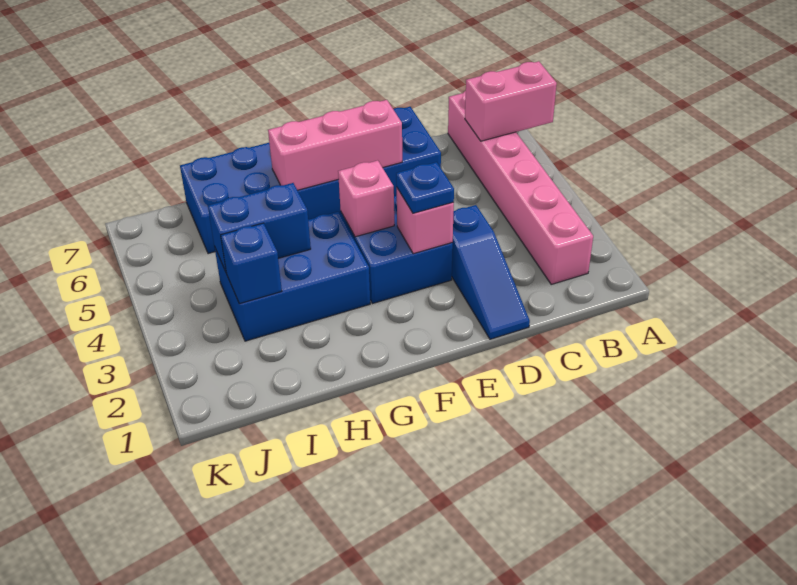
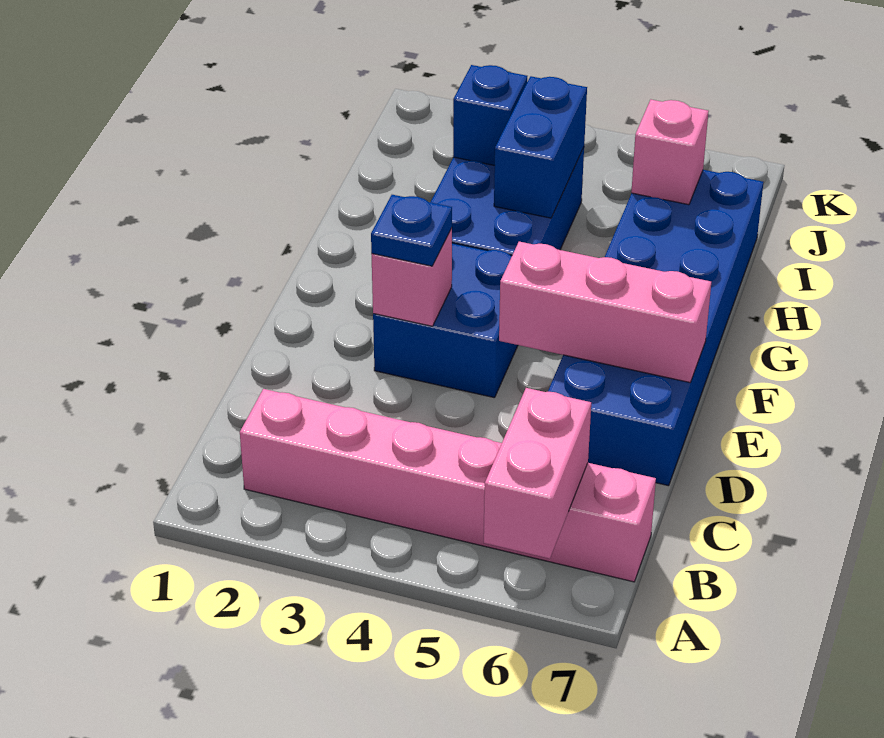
blue 1x3 slope [452,205,530,339] -> none
pink 1x3 brick [268,100,402,190] -> pink 1x3 brick turned to [499,242,711,383]
pink 1x1 brick [338,160,394,237] -> pink 1x1 brick moved to [631,100,708,205]

